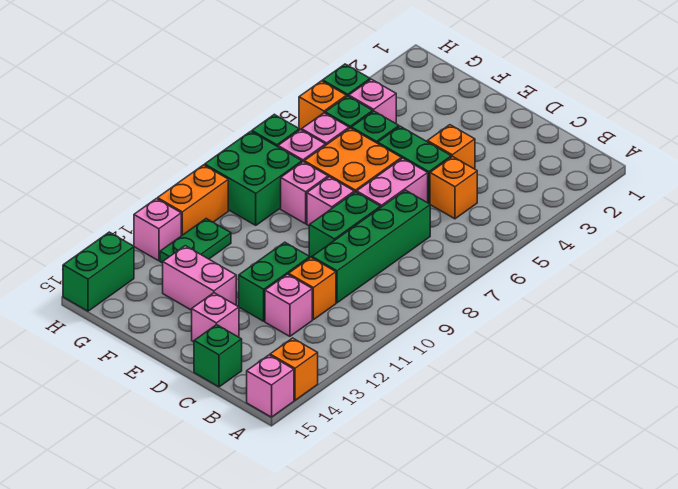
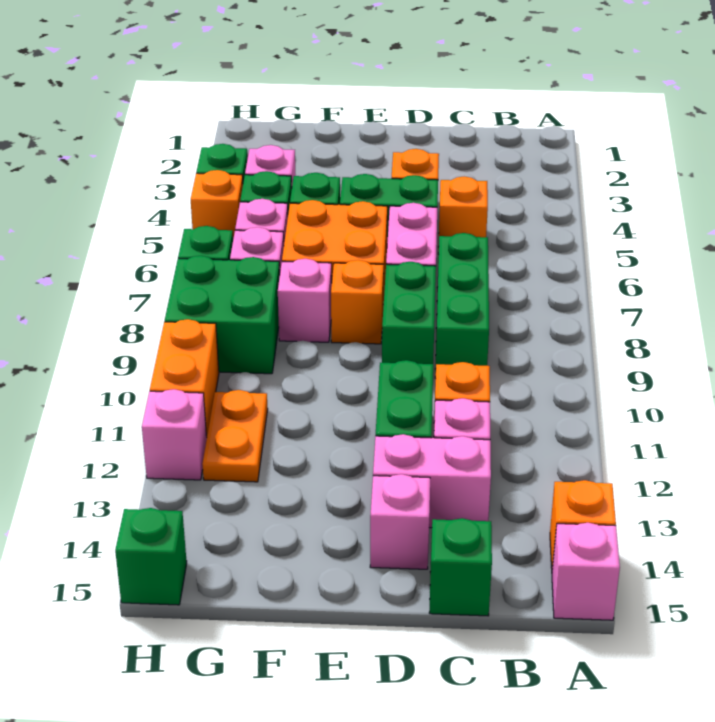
green 1x4 brick [312,190,430,303] -> green 1x3 brick [435,233,489,378]
pink 1x1 brick [307,177,354,226] -> orange 1x1 brick [331,260,384,344]
pink 1x2 brick [163,246,236,310] -> pink 1x2 brick moved to [373,434,491,528]
green 1x2 plate [160,219,231,263] -> orange 1x2 plate [202,390,268,482]
green 1x2 brick [63,232,134,311] -> green 1x1 brick [115,508,187,605]

